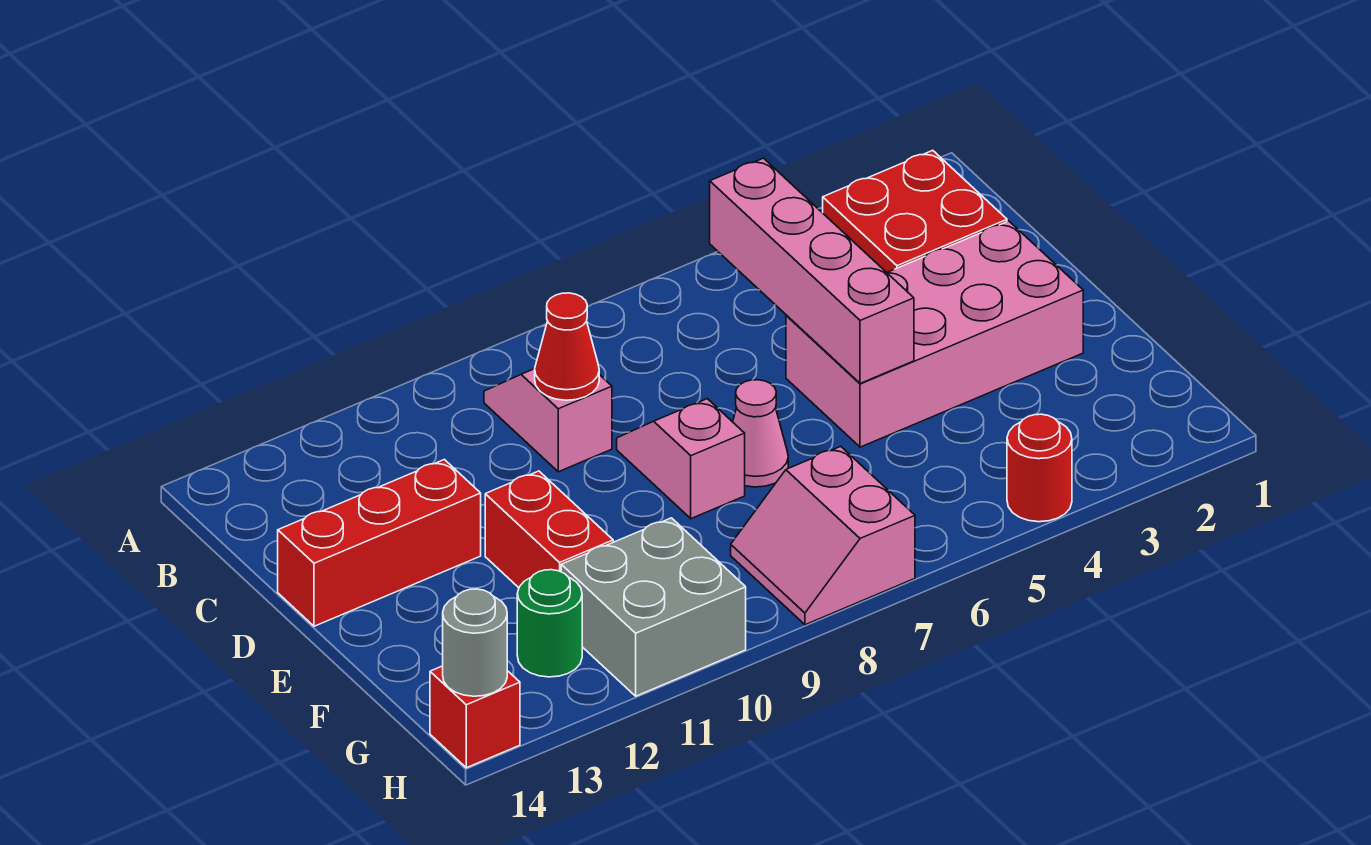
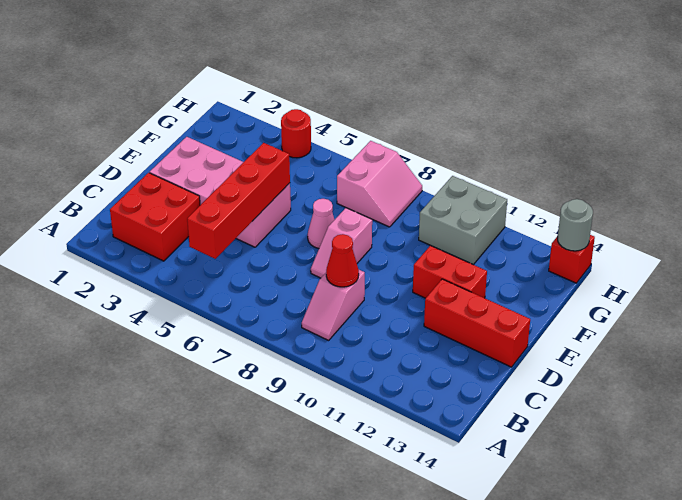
pink 1x4 brick [710,158,914,383] -> red 1x4 brick [187,143,290,259]
red 1x2 brick [485,471,613,588] -> red 1x2 brick turned to [413,246,487,298]
green 1x1 round brick [517,570,582,677] -> none

